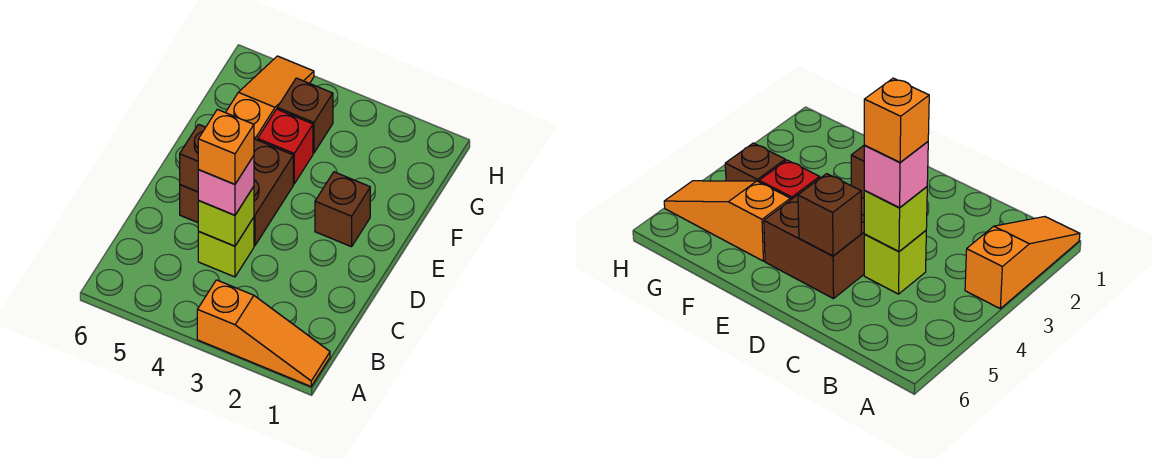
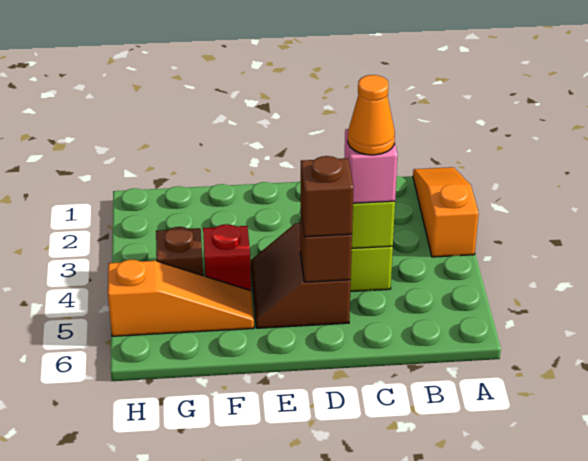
orange 1x1 brick [198,109,254,184] -> orange 1x1 cone [348,75,395,155]
brown 2x2 brick [180,139,293,246] -> brown 2x2 slope [251,223,351,328]
brown 1x1 brick [315,172,370,247] -> brown 1x1 brick moved to [301,156,354,237]
orange 1x3 slope [225,56,314,140] -> orange 1x3 slope turned to [108,260,254,336]

